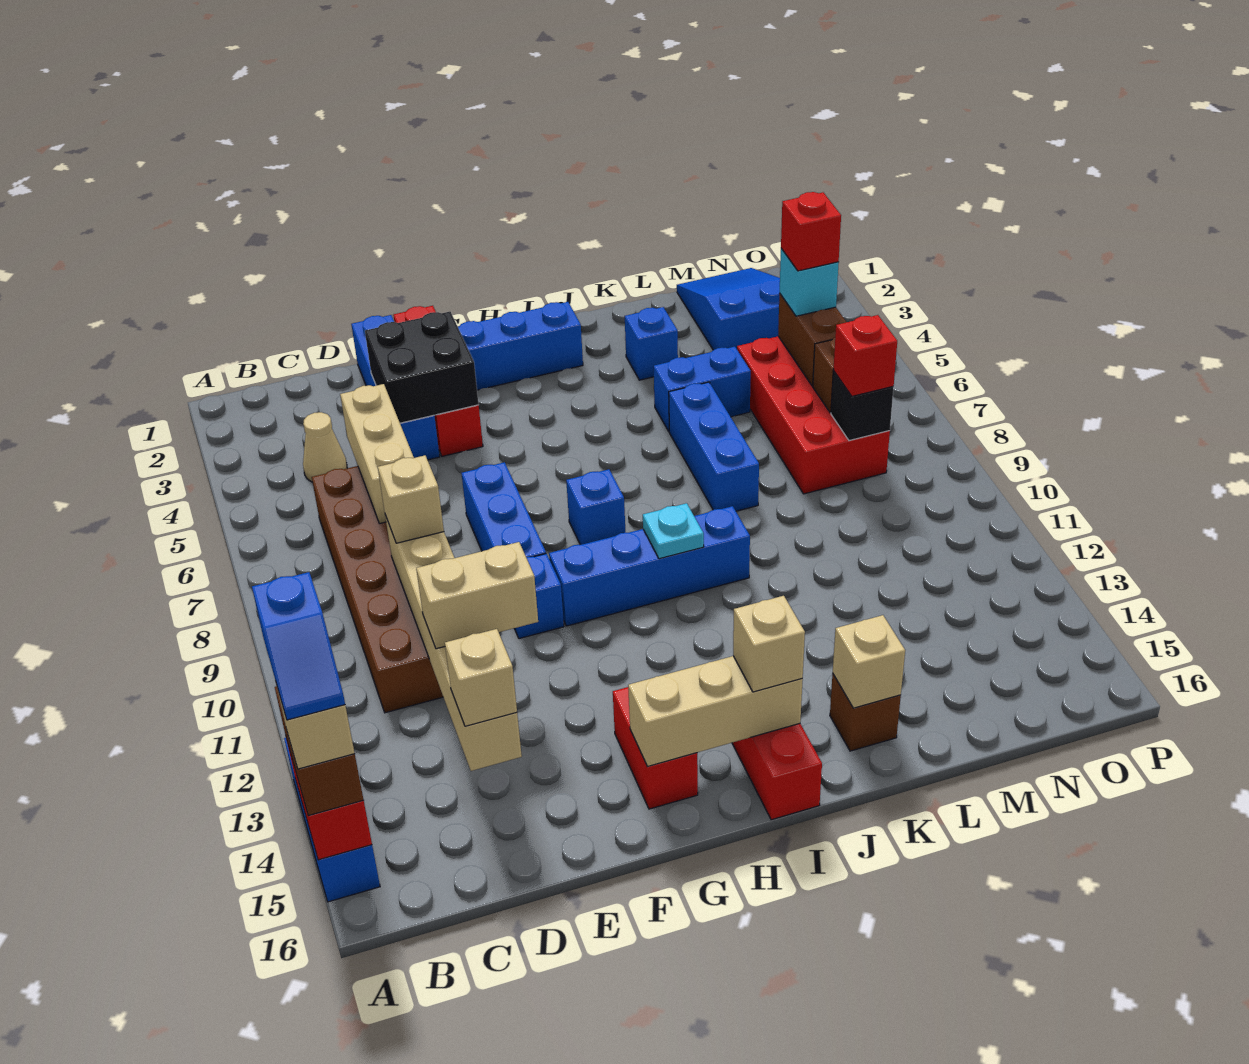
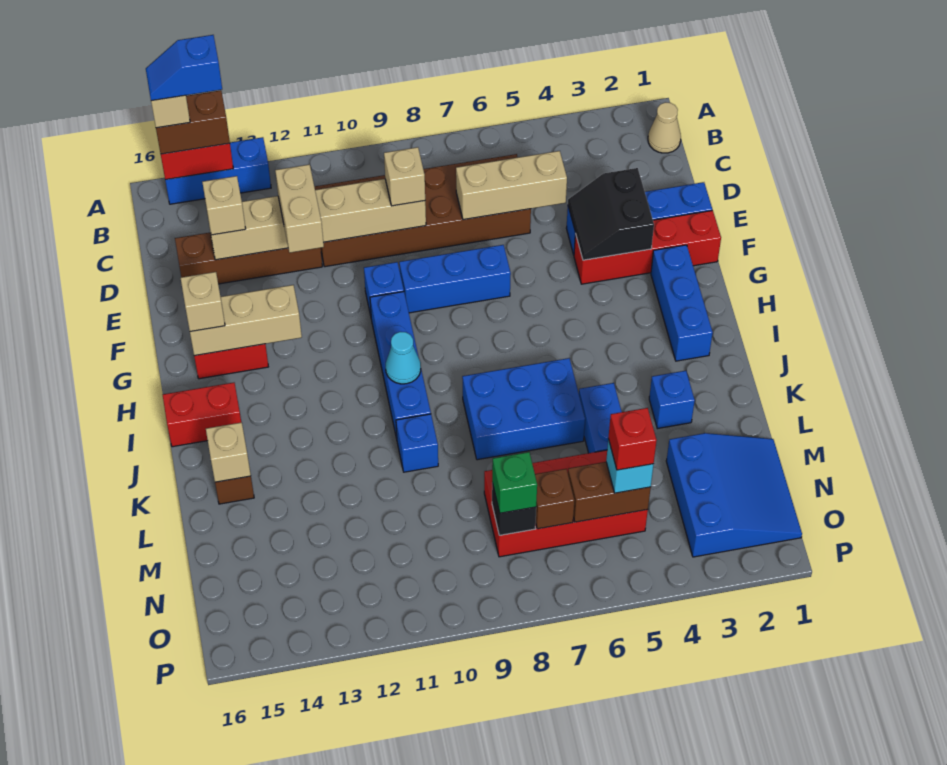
tan 1x1 cone [303,412,347,482] -> tan 1x1 cone moved to [648,102,681,153]
none -> brown 1x4 brick [175,233,322,284]
black 2x2 brick [365,312,479,423] -> black 2x2 slope [568,168,654,260]
tan 1x3 brick [628,656,803,767] -> tan 1x3 brick turned to [190,285,302,356]
blue 1x1 brick [566,469,625,545] -> blue 1x1 brick moved to [396,414,438,472]
cyan 1x1 plate [643,503,704,559] -> cyan 1x1 cone [386,332,421,384]
tan 1x1 brick [733,596,805,692] -> tan 1x1 brick moved to [181,272,225,332]
blue 1x3 brick [669,382,759,511] -> blue 2x3 brick [462,358,585,460]
blue 2x3 slope [677,268,780,350] -> blue 3x3 slope [666,433,802,557]
red 1x1 brick [833,315,897,396] -> green 1x1 brick [492,452,537,513]

